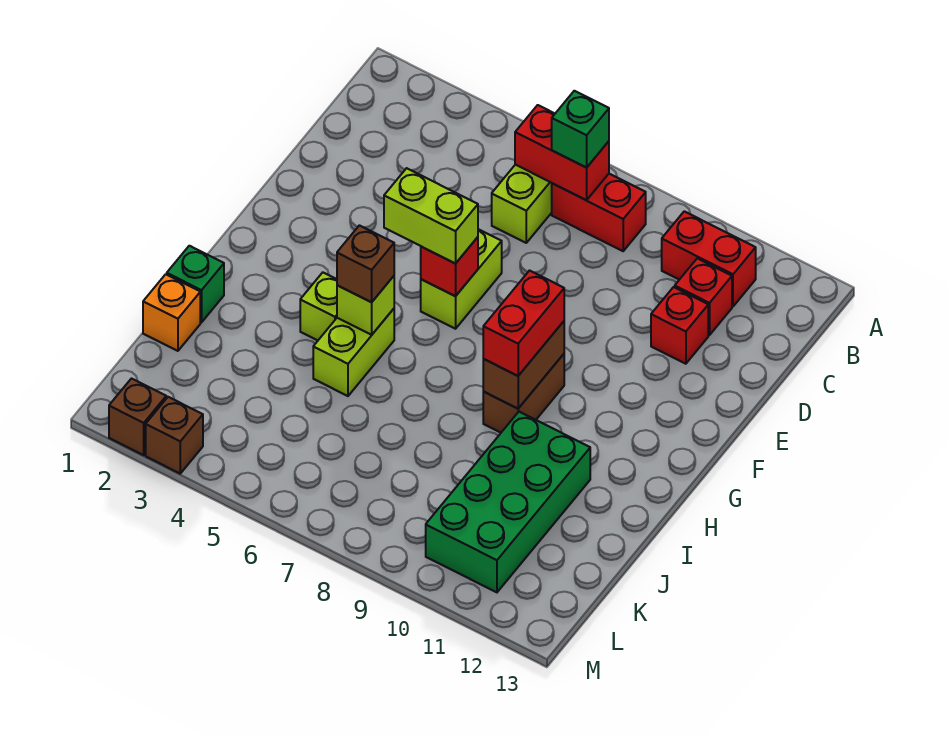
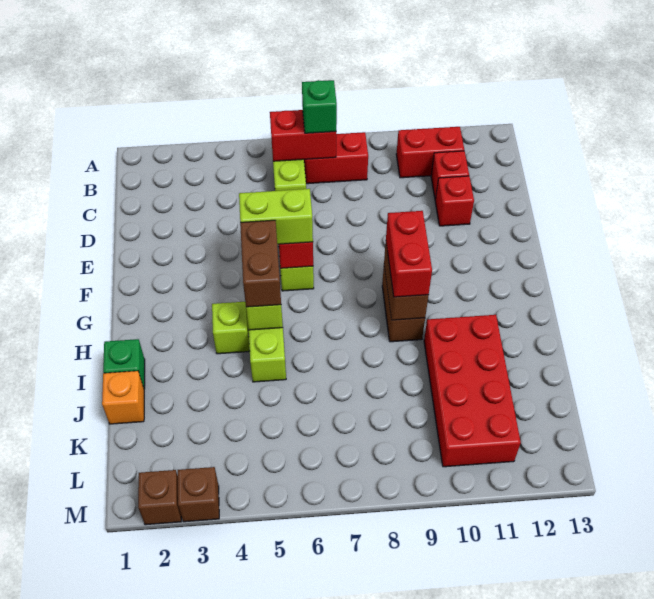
brown 1x1 brick [337,225,394,302] -> brown 1x2 brick [240,220,281,307]
green 2x4 brick [426,412,590,592] -> red 2x4 brick [424,315,521,467]

